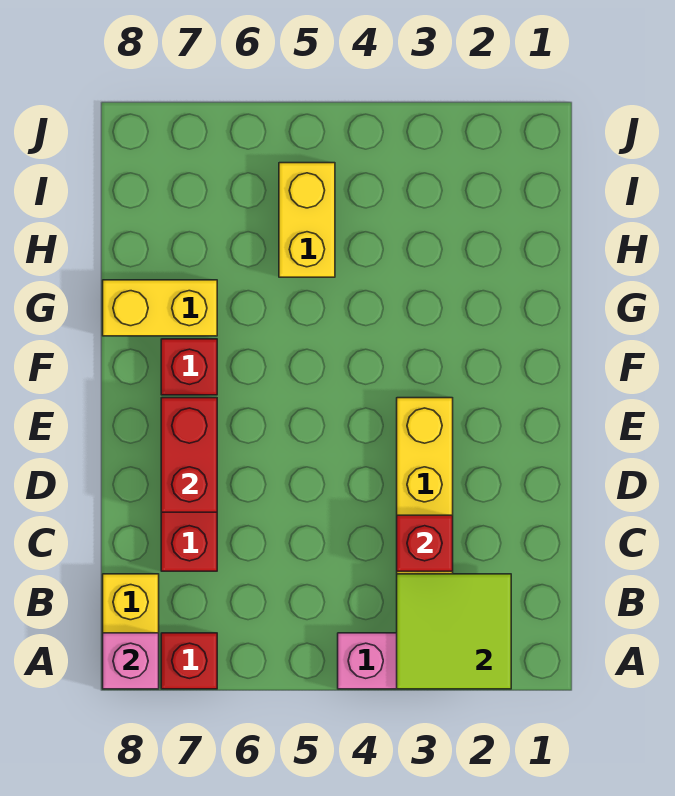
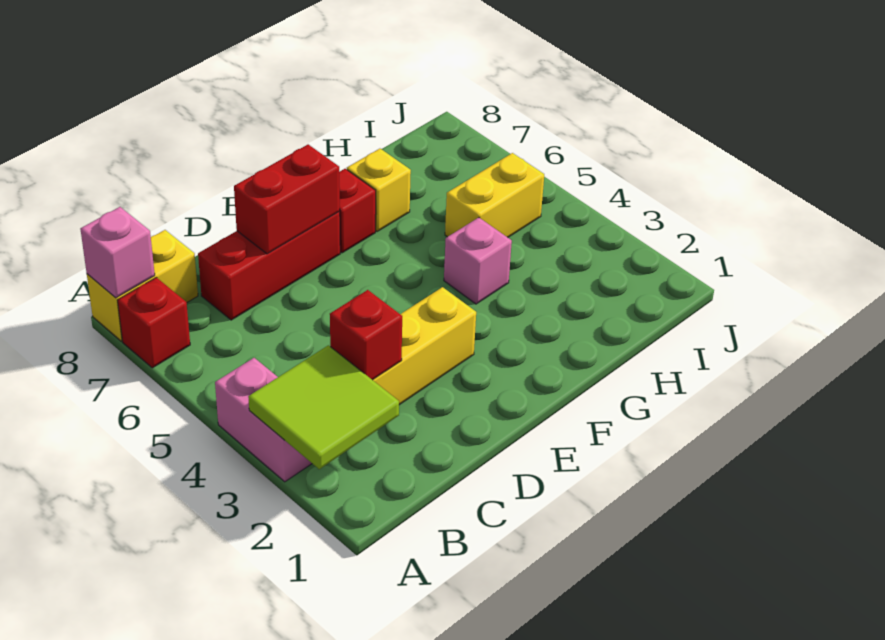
none -> pink 1x1 brick [444,218,512,304]
yellow 1x2 brick [103,280,217,336] -> yellow 1x1 brick [347,149,411,232]

